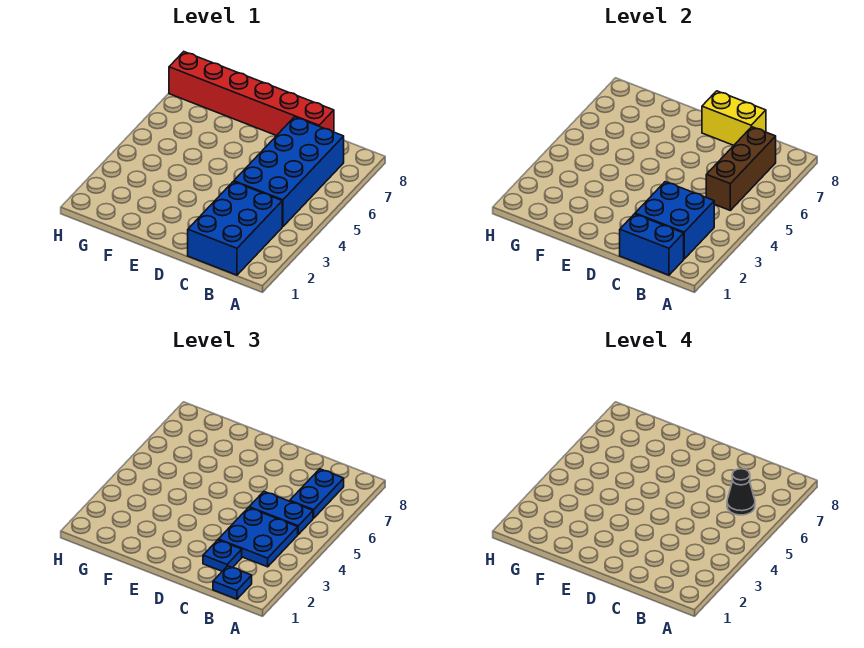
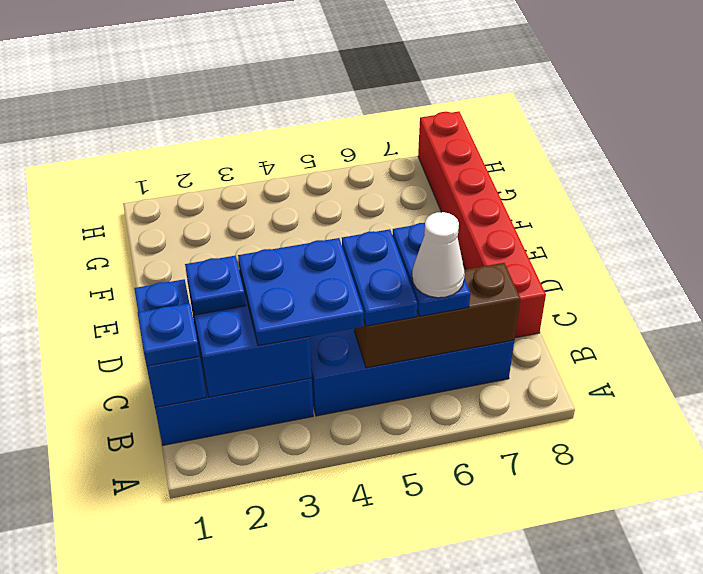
blue 1x2 plate [290,469,344,518] -> blue 1x2 plate turned to [392,223,470,316]
black 1x1 cone [727,469,755,515] -> white 1x1 cone [412,212,465,298]
yellow 1x2 brick [702,91,766,145] -> none

